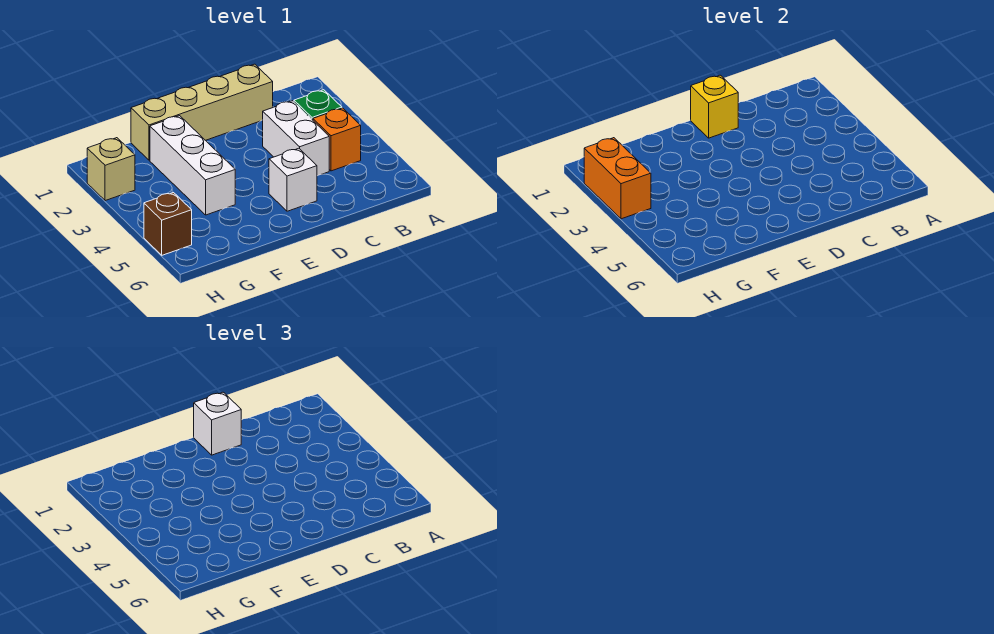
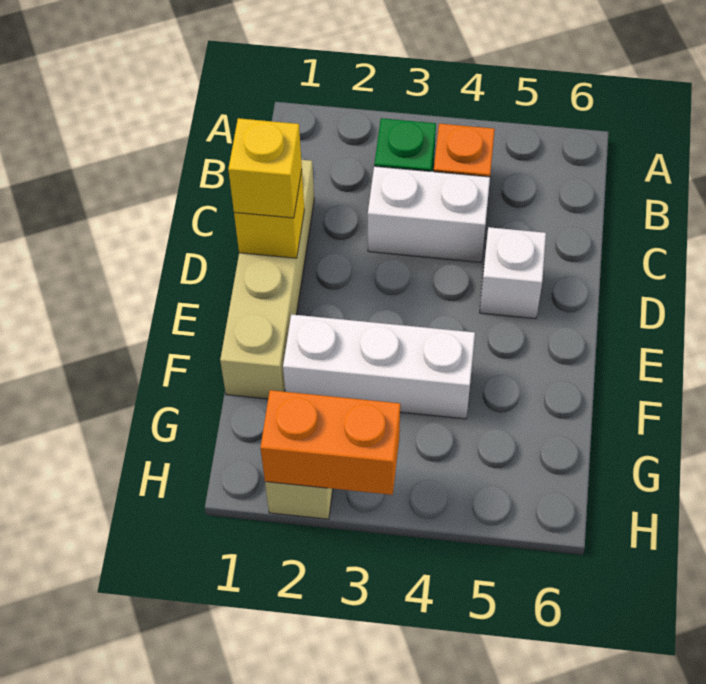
white 1x1 brick [194,392,241,455] -> yellow 1x1 brick [228,118,302,218]
brown 1x1 brick [144,193,192,255] -> none

